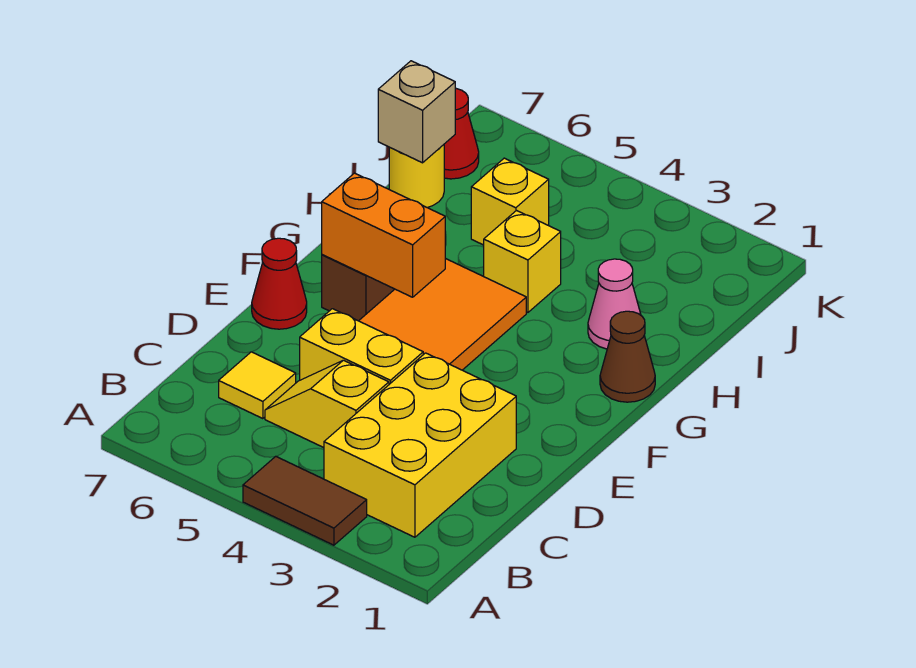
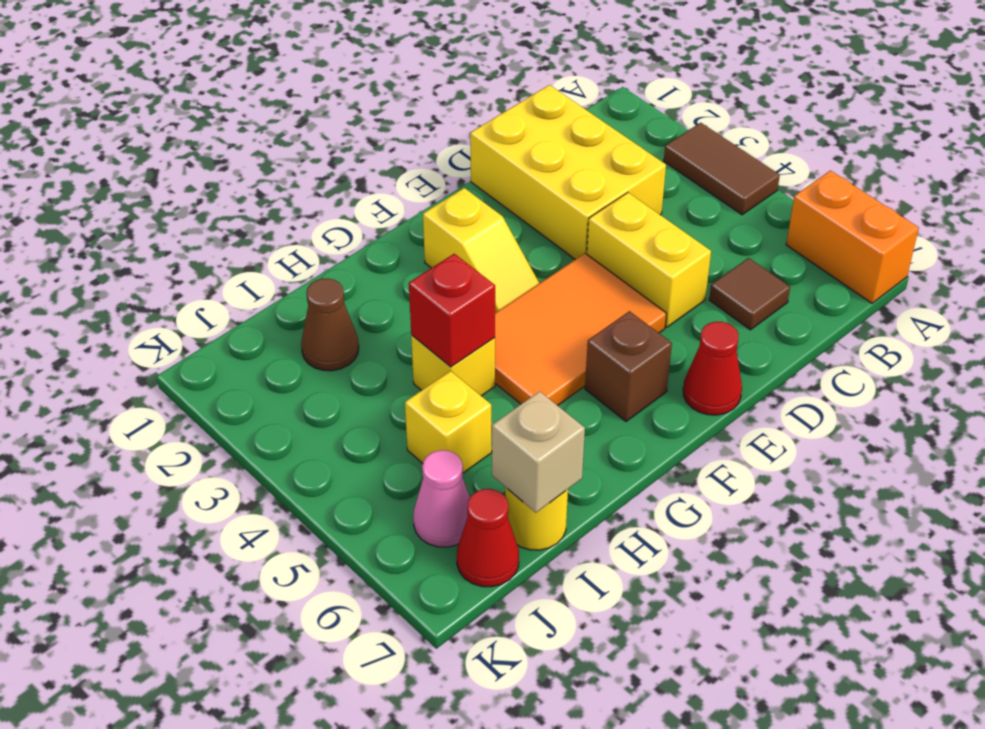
yellow 2x3 brick [324,353,516,537] -> yellow 2x3 brick turned to [470,85,666,259]
yellow 1x2 slope [265,360,389,448] -> yellow 1x2 slope moved to [423,188,539,313]
yellow 1x1 tile [219,352,296,419] -> brown 1x1 tile [709,258,790,330]
orange 1x2 brick [322,173,445,297] -> orange 1x2 brick moved to [786,171,919,303]
brown 1x1 cone [600,311,655,402] -> brown 1x1 cone moved to [301,279,359,371]
pink 1x1 cone [588,259,641,349] -> pink 1x1 cone moved to [413,450,470,547]
none -> red 1x1 brick [409,254,495,367]

